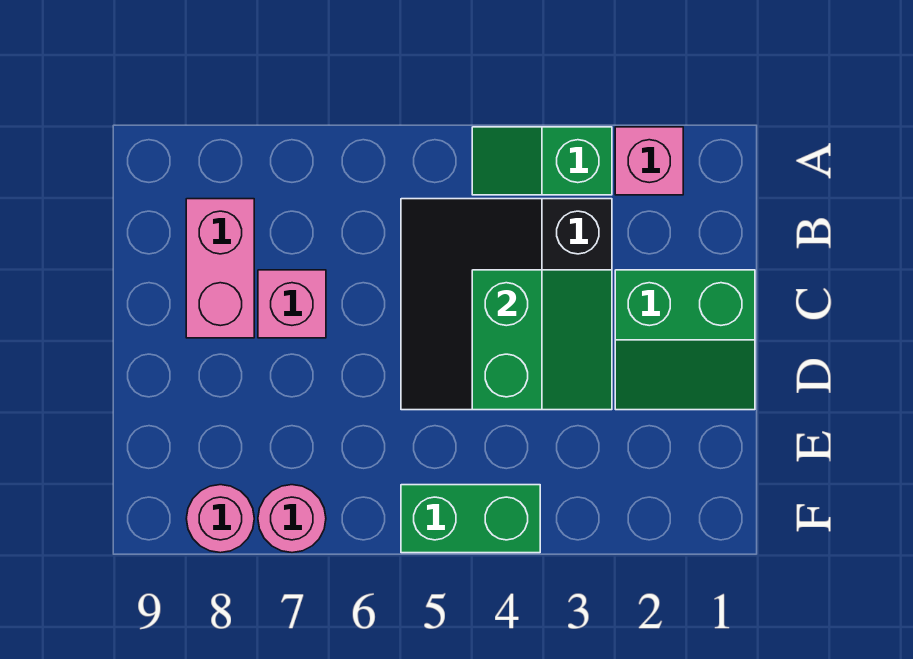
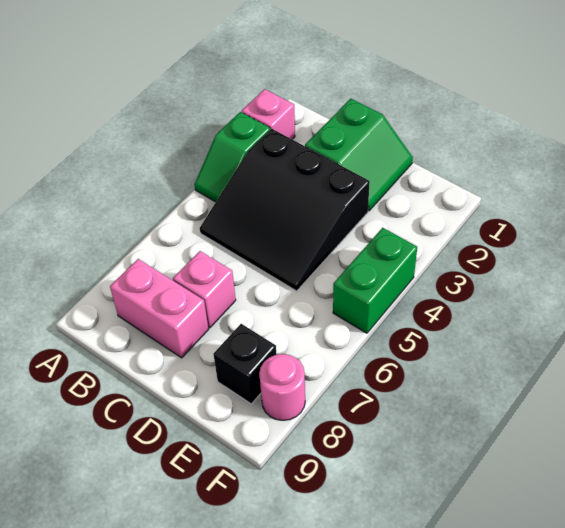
green 2x2 slope [472,270,612,410] -> none
none -> black 1x1 brick [213,324,276,404]
pink 1x1 round brick [258,485,326,553] -> none

